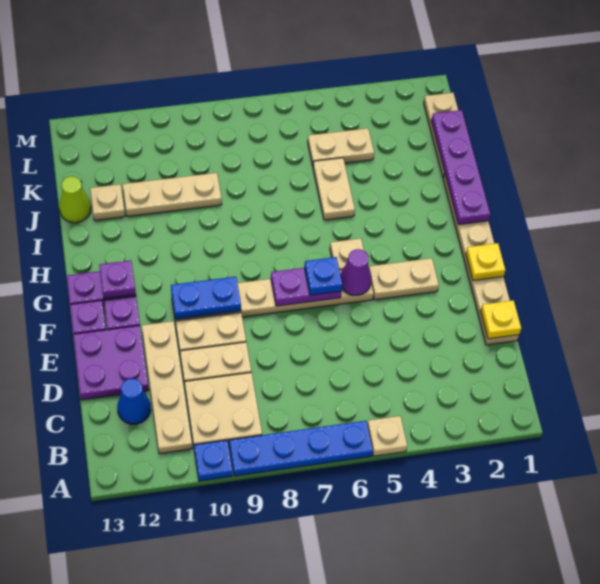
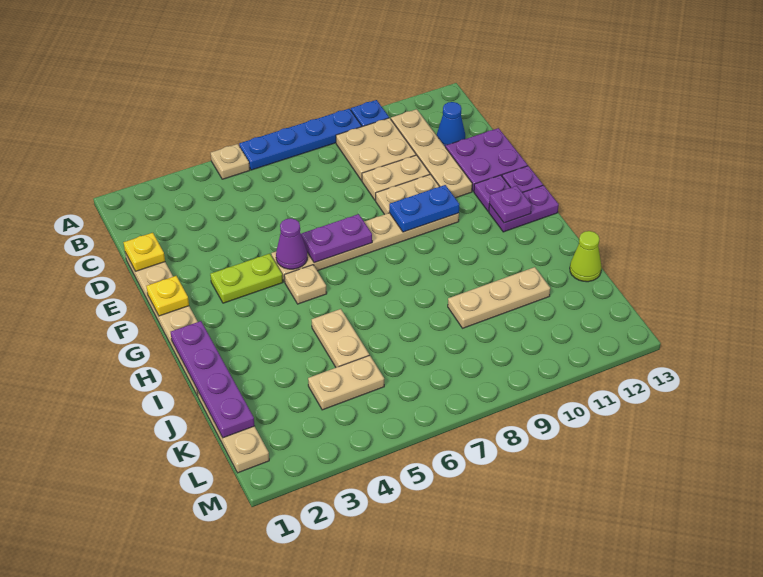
tan 1x2 plate [369,258,439,300] -> lime 1x2 plate [210,254,283,303]
blue 1x1 plate [304,257,342,295] -> none
tan 1x1 plate [90,184,125,220] -> none

